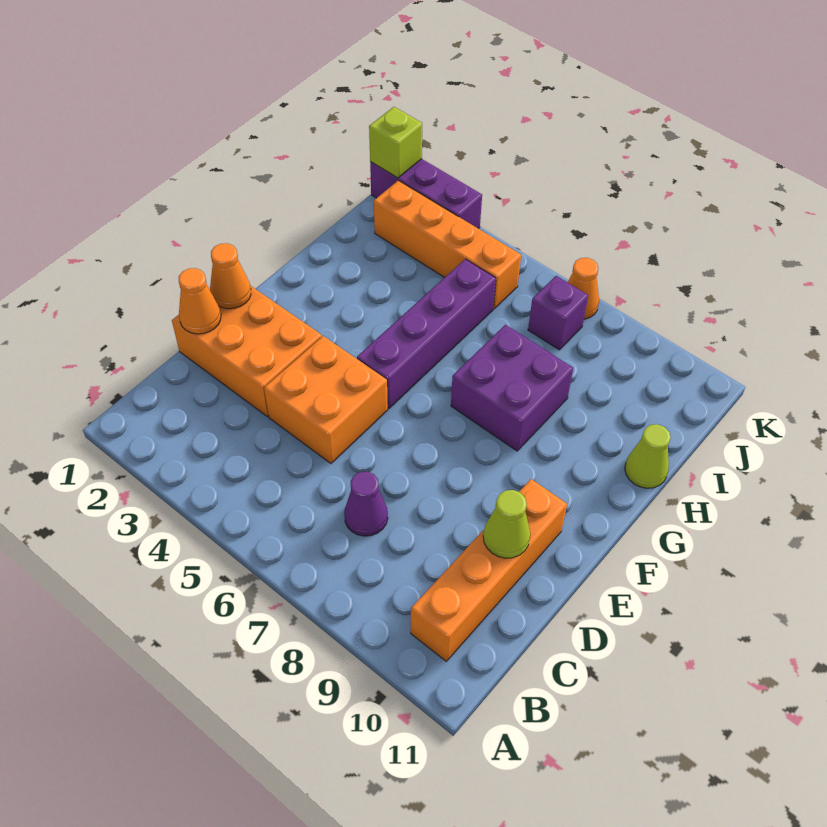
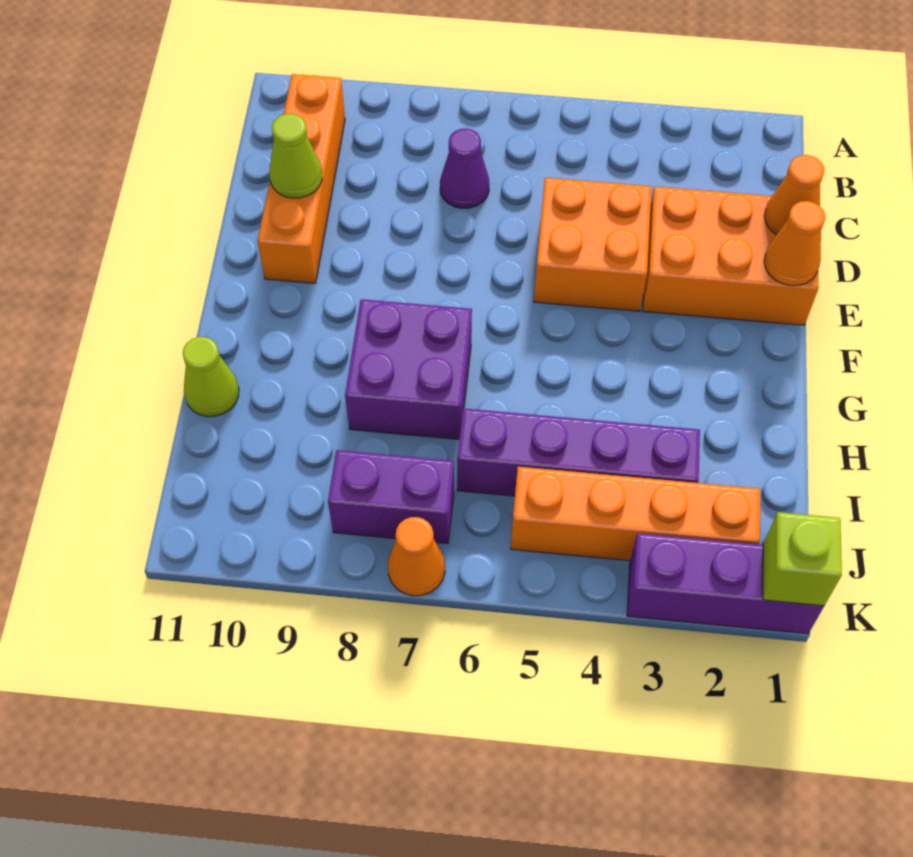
purple 1x4 brick [357,259,496,409] -> purple 1x4 brick turned to [457,408,700,496]
purple 1x1 brick [528,276,588,350] -> purple 1x2 brick [328,450,454,543]

